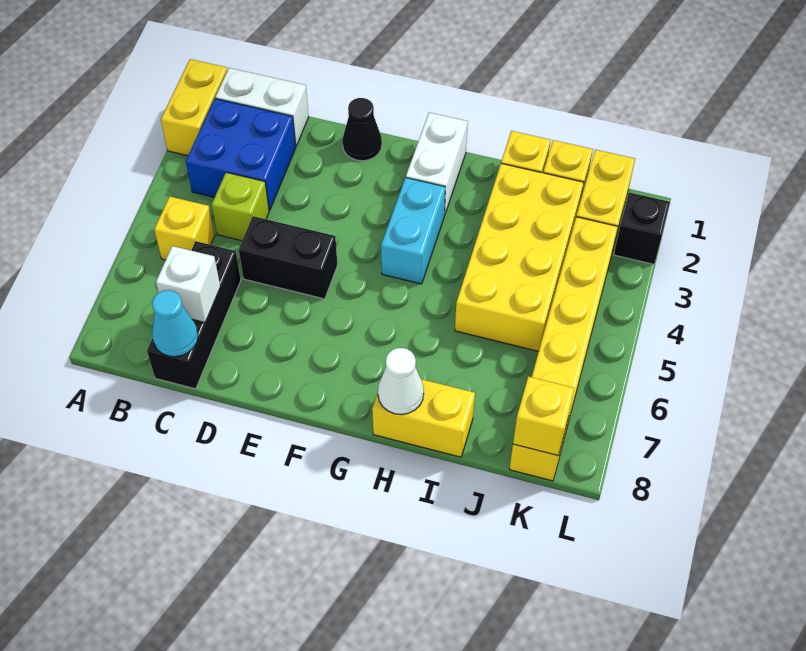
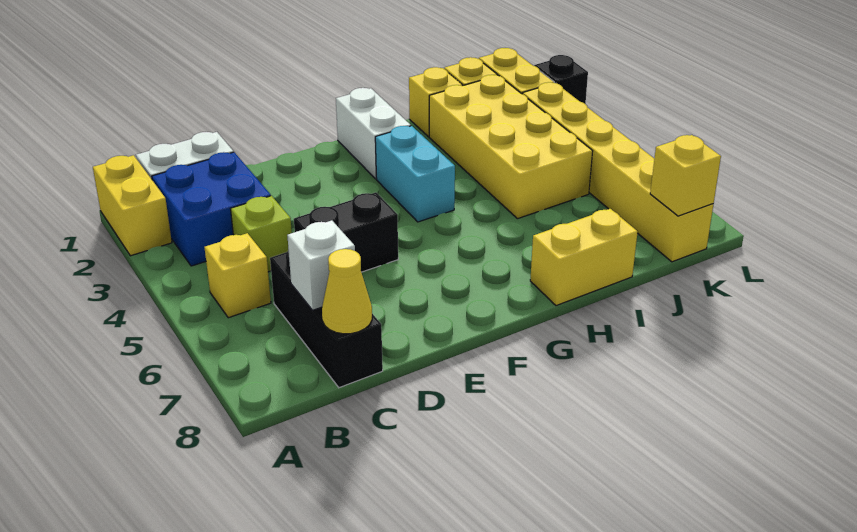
cyan 1x1 cone [152,290,198,357] -> yellow 1x1 cone [322,249,372,334]
black 1x1 cone [342,98,382,161] -> none
white 1x1 cone [378,348,424,415] -> none

